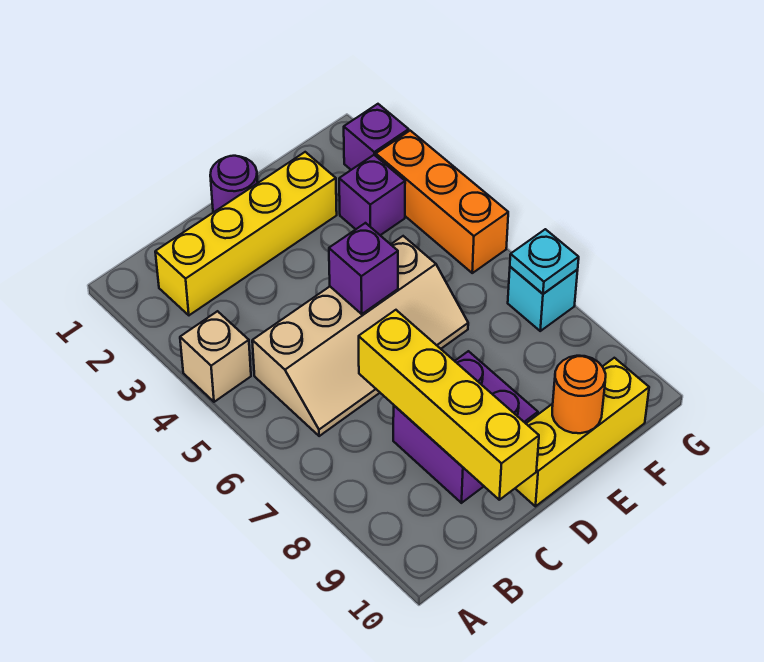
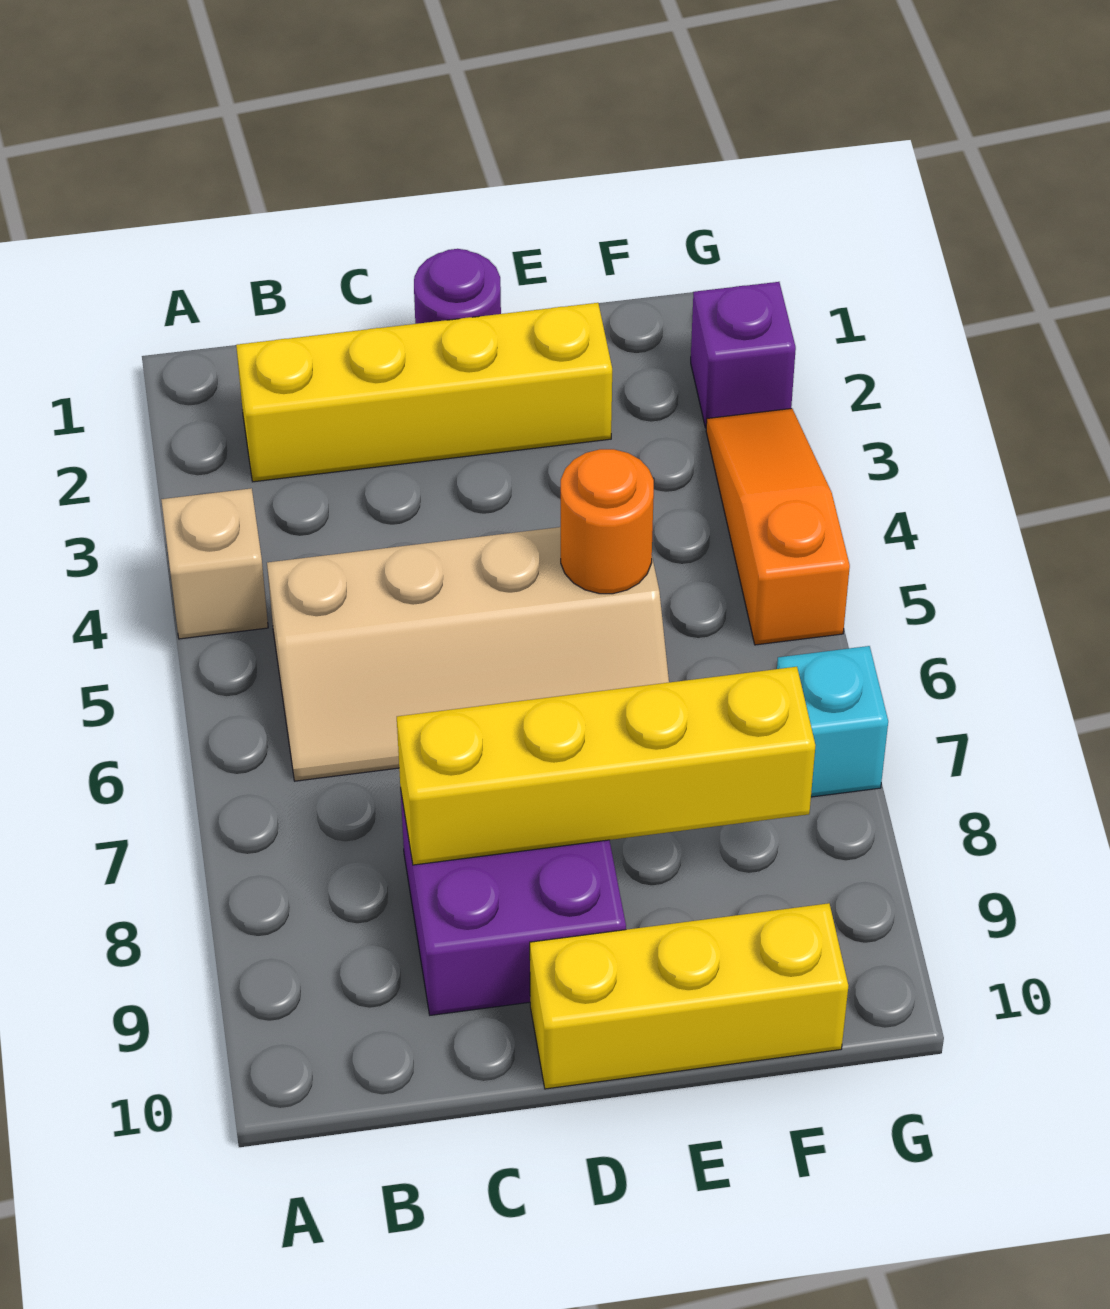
yellow 1x4 brick [359,310,539,500] -> yellow 1x4 brick turned to [397,667,815,865]
purple 1x1 brick [329,223,398,314] -> none
orange 1x1 round brick [552,356,606,433] -> orange 1x1 round brick moved to [561,449,654,594]
purple 1x1 brick [339,155,405,235] -> none
orange 1x3 brick [376,131,508,273] -> orange 1x3 slope [706,408,850,645]
cyan 1x1 plate [510,229,579,294] -> none

